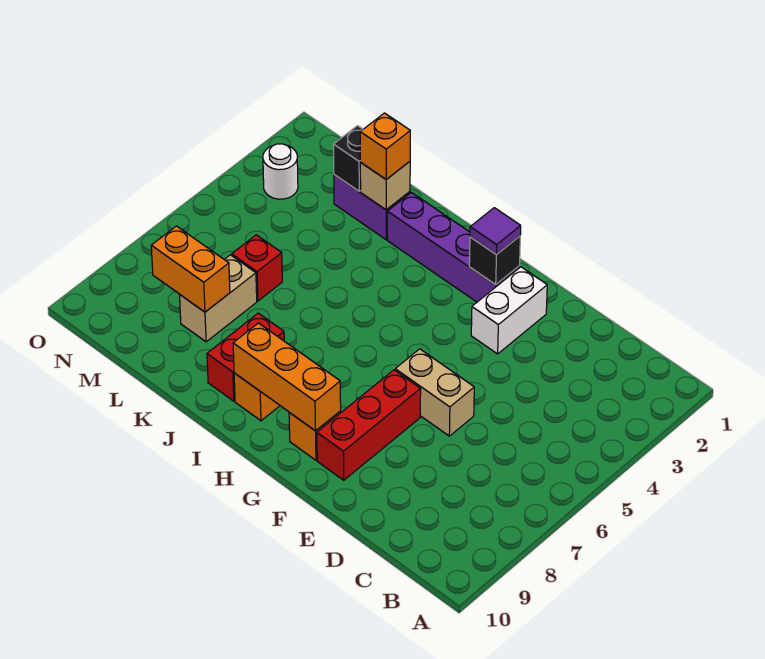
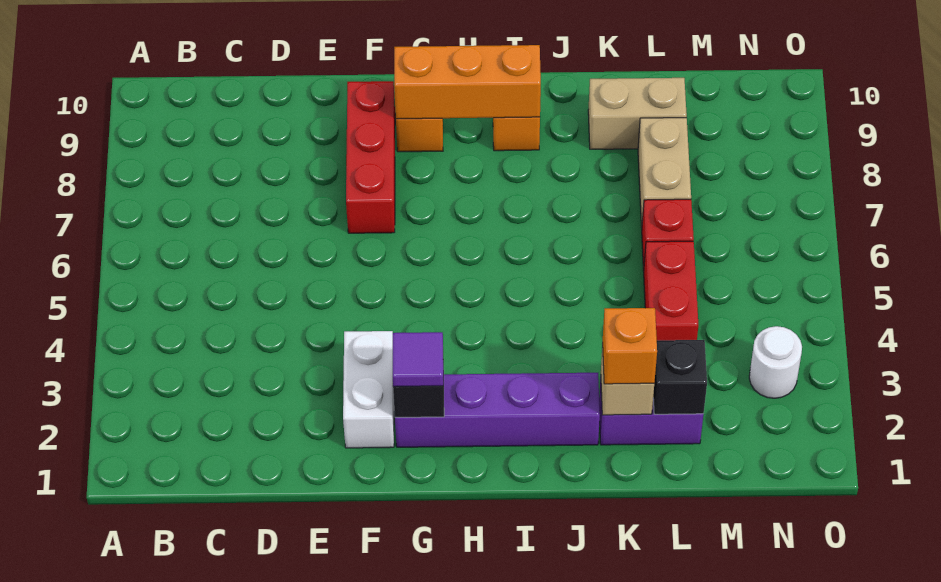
tan 1x2 brick [395,349,474,436] -> tan 1x2 brick moved to [588,78,687,149]
red 1x2 brick [207,313,284,401] -> red 1x2 brick moved to [644,241,698,340]
orange 1x2 brick [151,226,230,312] -> none

